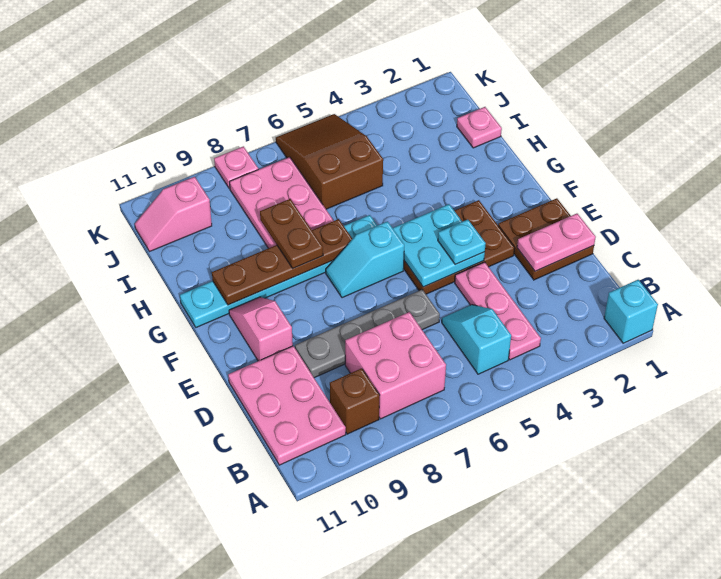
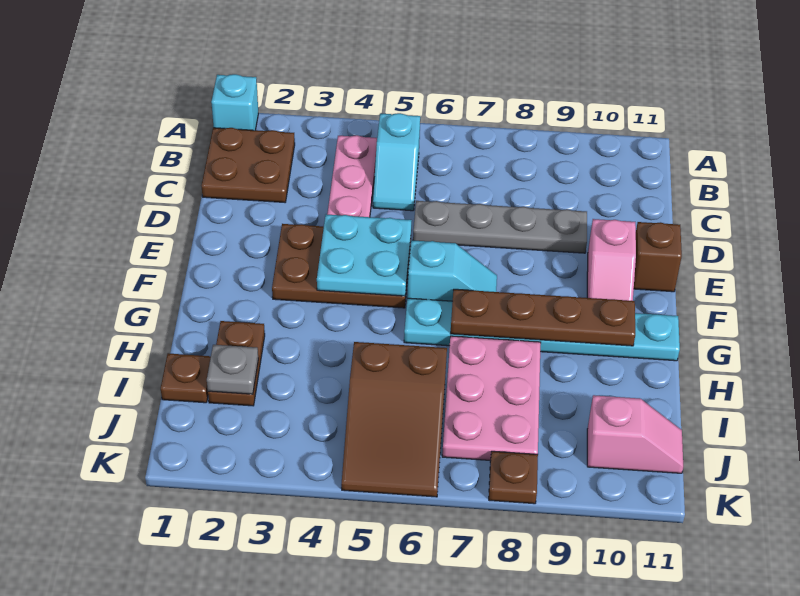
pink 2x2 brick [345,312,446,419] -> none
brown 1x1 brick [330,368,379,434] -> brown 1x1 brick moved to [634,222,682,292]
pink 2x3 plate [228,346,346,465] -> none
brown 2x2 plate [498,198,594,280] -> brown 2x2 plate moved to [202,128,295,202]
pink 1x2 plate [517,214,596,271] -> none
cyan 1x1 plate [438,219,486,265] -> none
brown 1x2 plate [260,199,323,268] -> brown 1x2 plate moved to [208,321,265,406]
pink 1x1 plate [457,107,502,148] -> brown 1x1 plate [161,353,211,403]
none -> grey 1x1 plate [207,345,258,394]
pink 1x1 plate [214,146,258,189] -> brown 1x1 plate [489,451,538,504]

